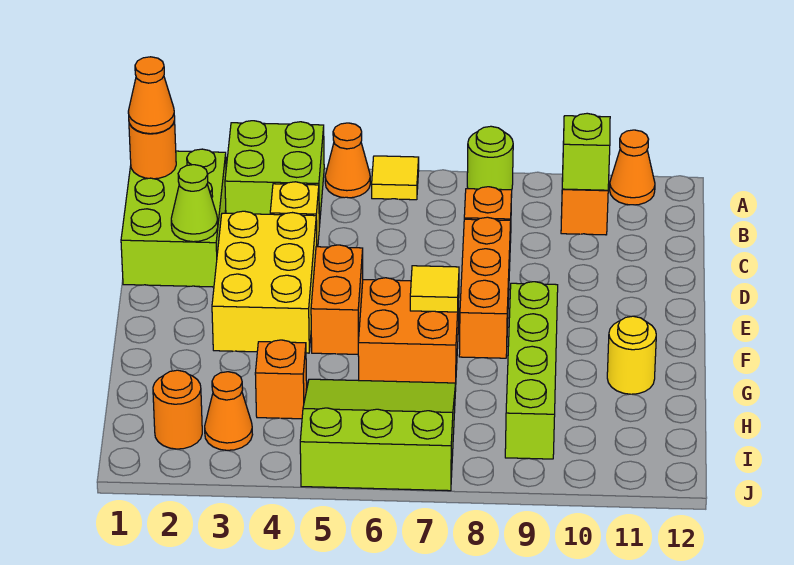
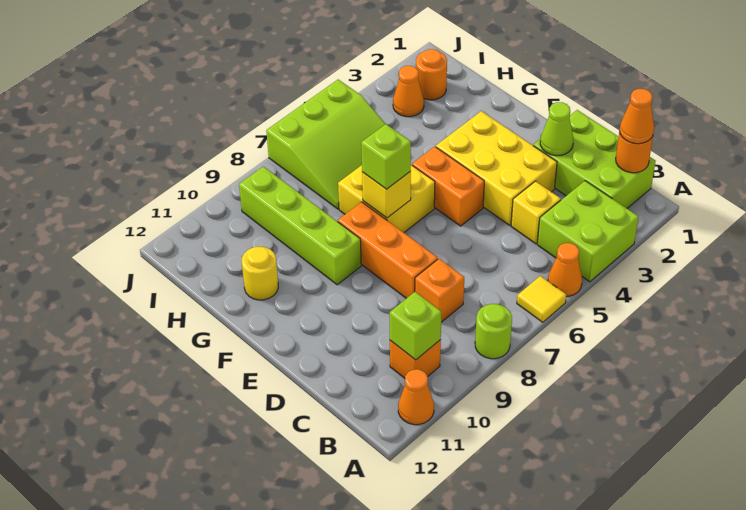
orange 2x2 brick [358,278,459,383] -> yellow 2x2 brick [338,165,435,232]
yellow 1x1 tile [410,266,459,312] -> yellow 1x1 brick [362,171,411,218]
none -> lime 1x1 brick [361,124,411,189]
orange 1x1 brick [255,340,307,419] -> none

